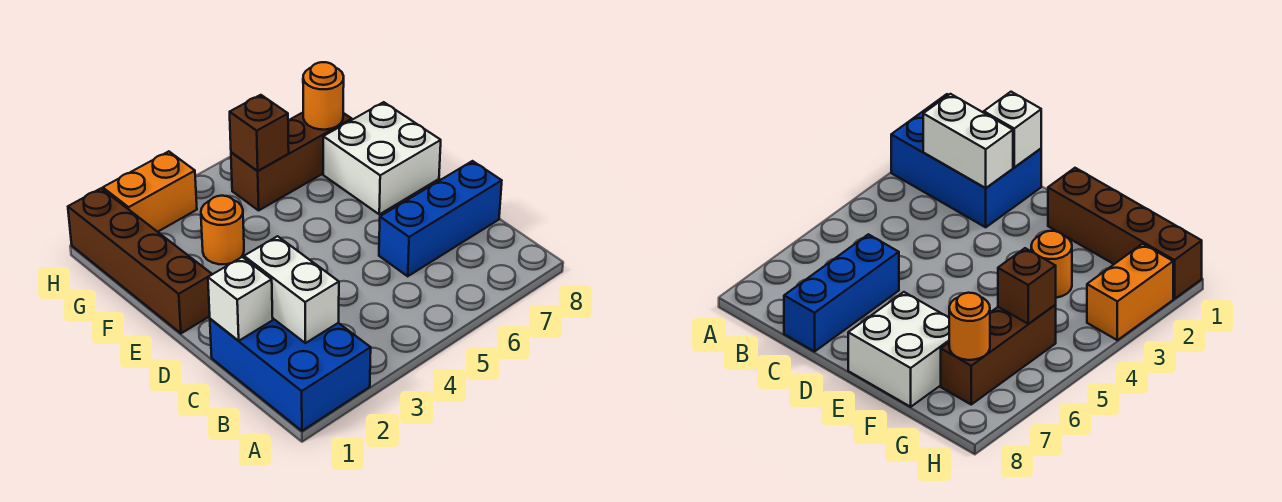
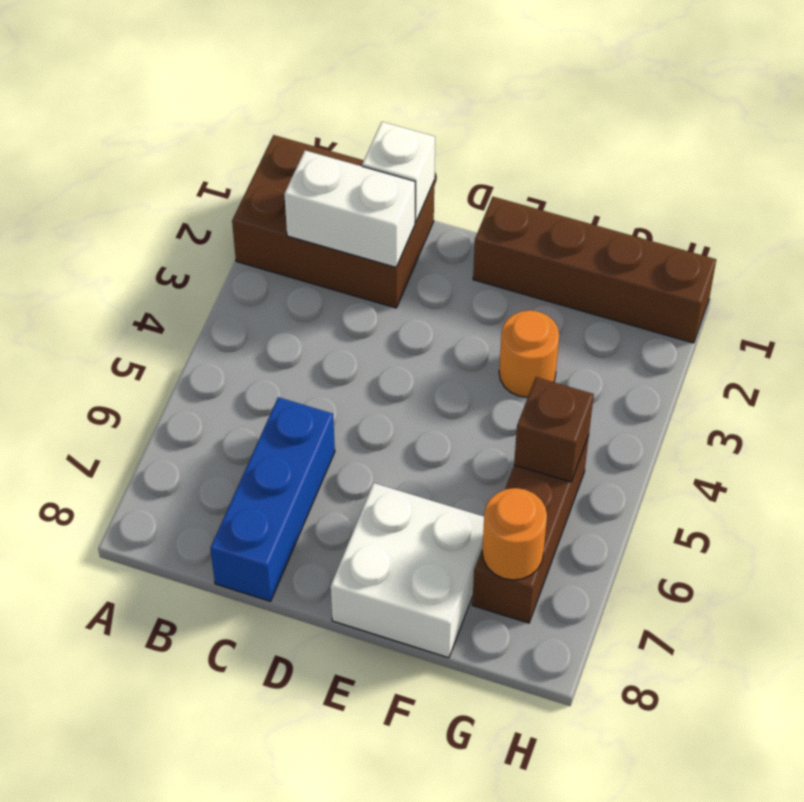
blue 2x3 brick [210,319,371,431] -> brown 2x3 brick [232,135,434,308]
orange 1x2 brick [103,151,197,232] -> none

